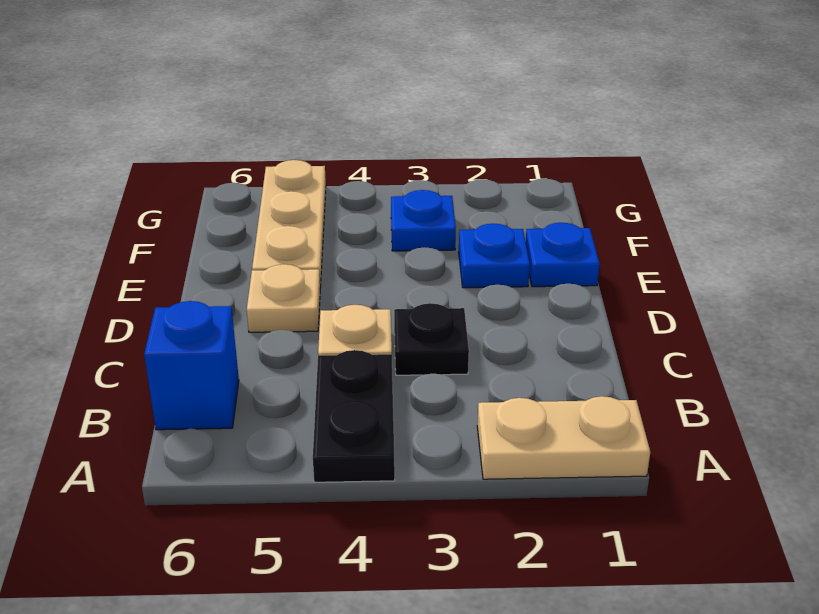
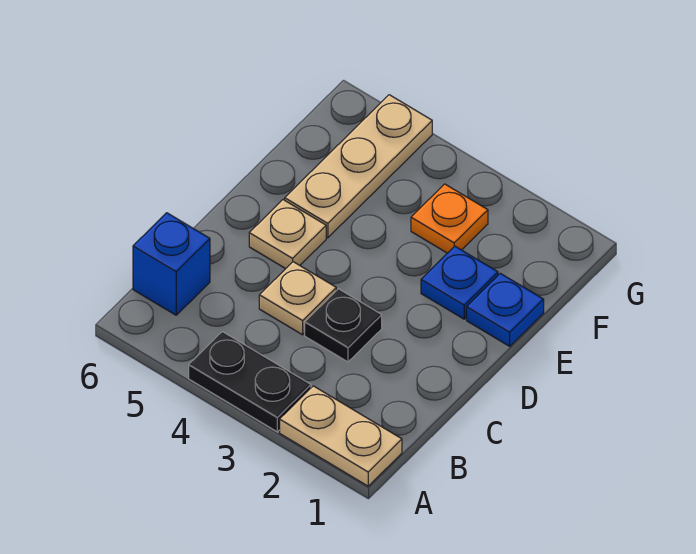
black 1x2 plate [313,350,395,482] -> black 1x2 plate turned to [189,332,311,432]
blue 1x1 plate [391,190,456,251] -> orange 1x1 plate [411,184,488,253]

